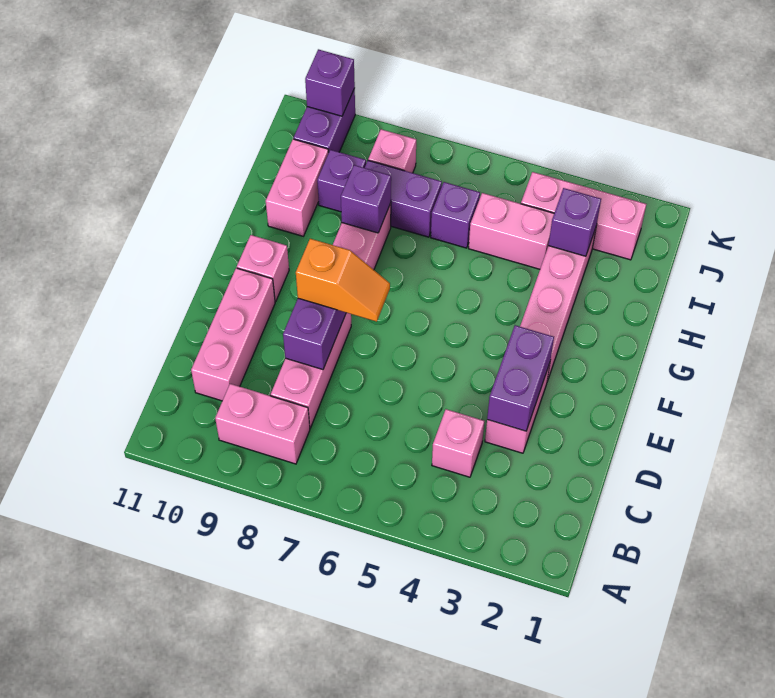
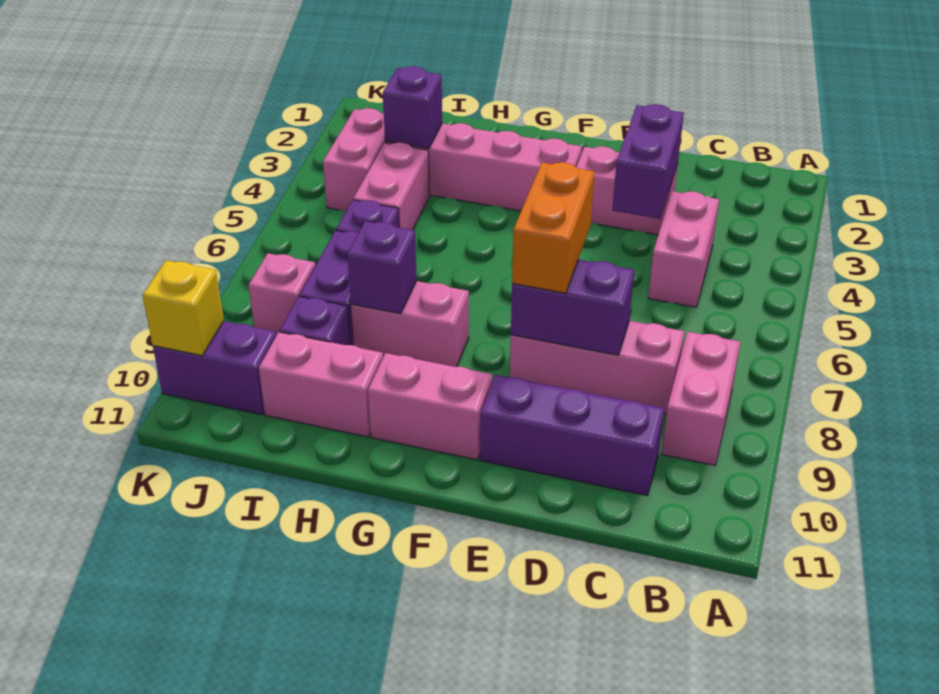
pink 1x1 brick [432,409,484,477] -> pink 1x2 brick [648,191,719,307]
pink 1x3 brick [191,268,275,401] -> purple 1x3 brick [480,375,664,496]
purple 1x2 brick [487,325,554,431] -> purple 1x2 brick turned to [612,104,684,219]
orange 1x2 slope [296,239,390,322] -> orange 1x2 brick [512,162,594,293]
pink 1x1 brick [237,235,289,302] -> pink 1x2 brick [368,353,493,460]
pink 1x3 brick [521,172,646,260] -> pink 1x2 brick [323,108,385,211]
purple 1x1 brick [305,49,355,116] -> yellow 1x1 brick [143,261,224,356]

